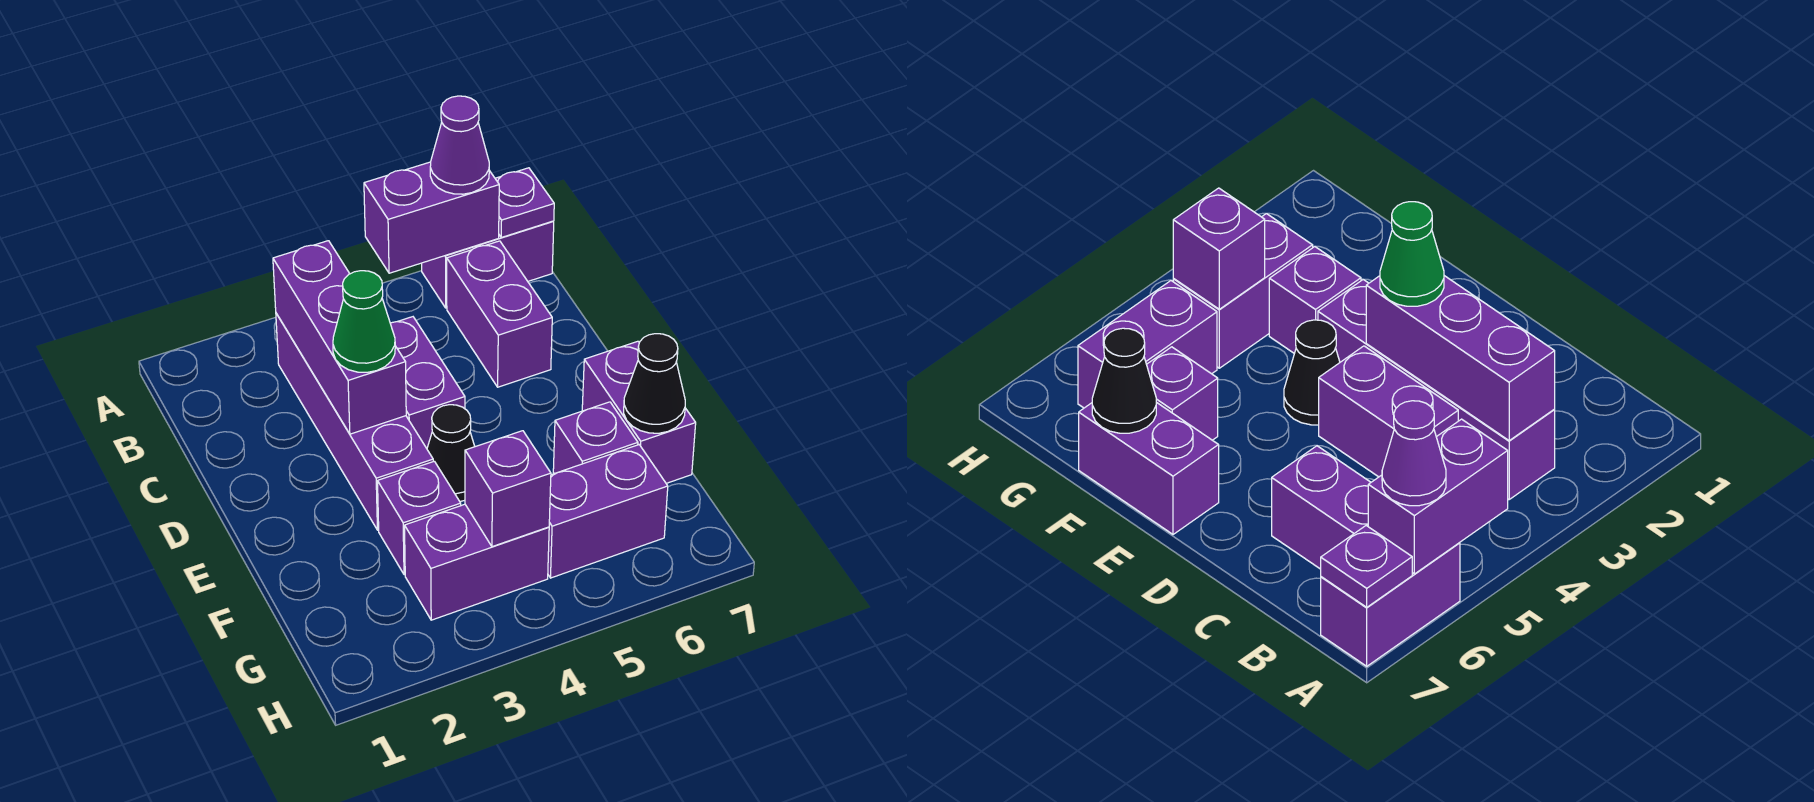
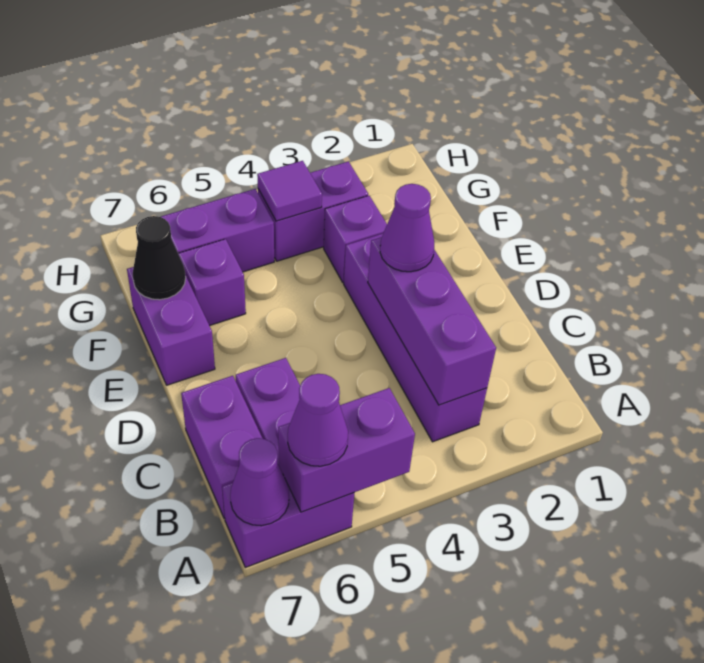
purple 1x1 plate [495,168,554,237] -> purple 1x1 cone [230,438,289,526]
purple 1x2 brick [390,317,465,448] -> purple 1x2 brick moved to [181,376,263,519]
green 1x1 cone [333,271,395,372] -> purple 1x1 cone [380,184,434,272]
black 1x1 cone [427,405,475,501] -> none
purple 1x1 brick [465,431,551,547] -> purple 1x1 tile [257,161,322,221]

